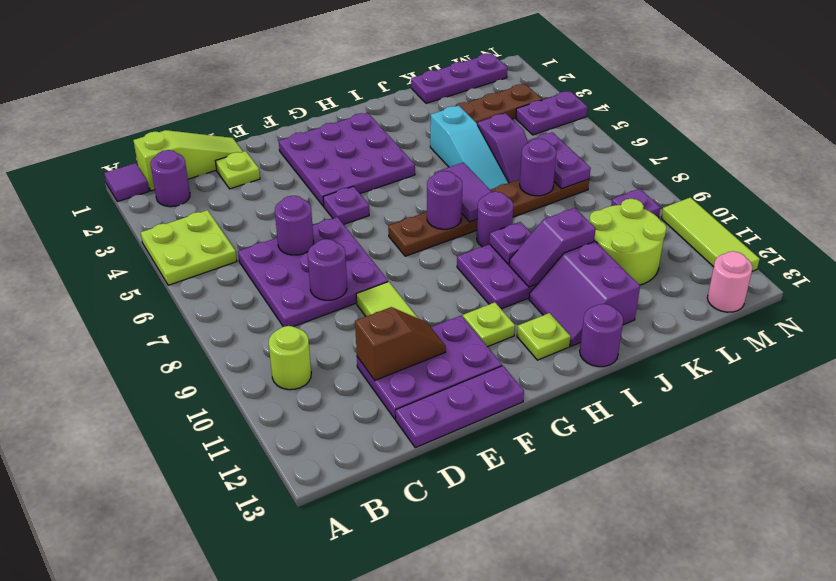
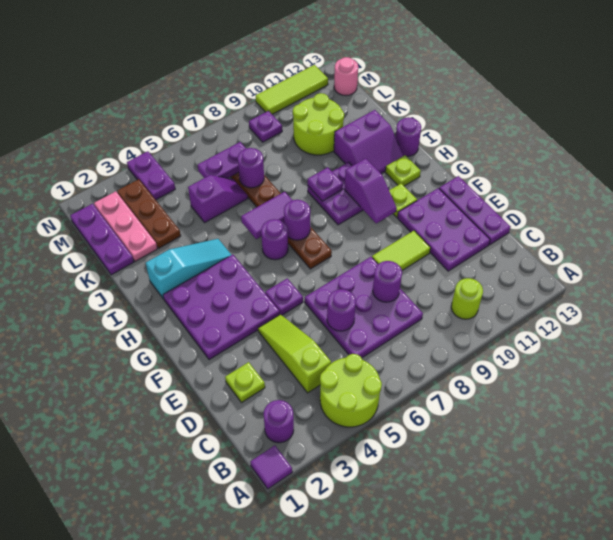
lime 2x2 plate [141,210,237,285] -> lime 2x2 round brick [320,354,382,427]
lime 1x3 slope [133,130,243,191] -> lime 1x3 slope moved to [258,314,331,393]
brown 1x2 slope [355,307,446,380] -> none
purple 1x1 round brick [477,192,513,247] -> purple 1x1 round brick moved to [261,219,288,260]
purple 1x2 slope [509,208,596,287] -> purple 1x2 slope moved to [344,158,397,223]
cyan 1x3 slope [430,105,509,190] -> cyan 1x3 slope moved to [146,239,231,299]
none -> pink 1x3 plate [94,191,157,261]

